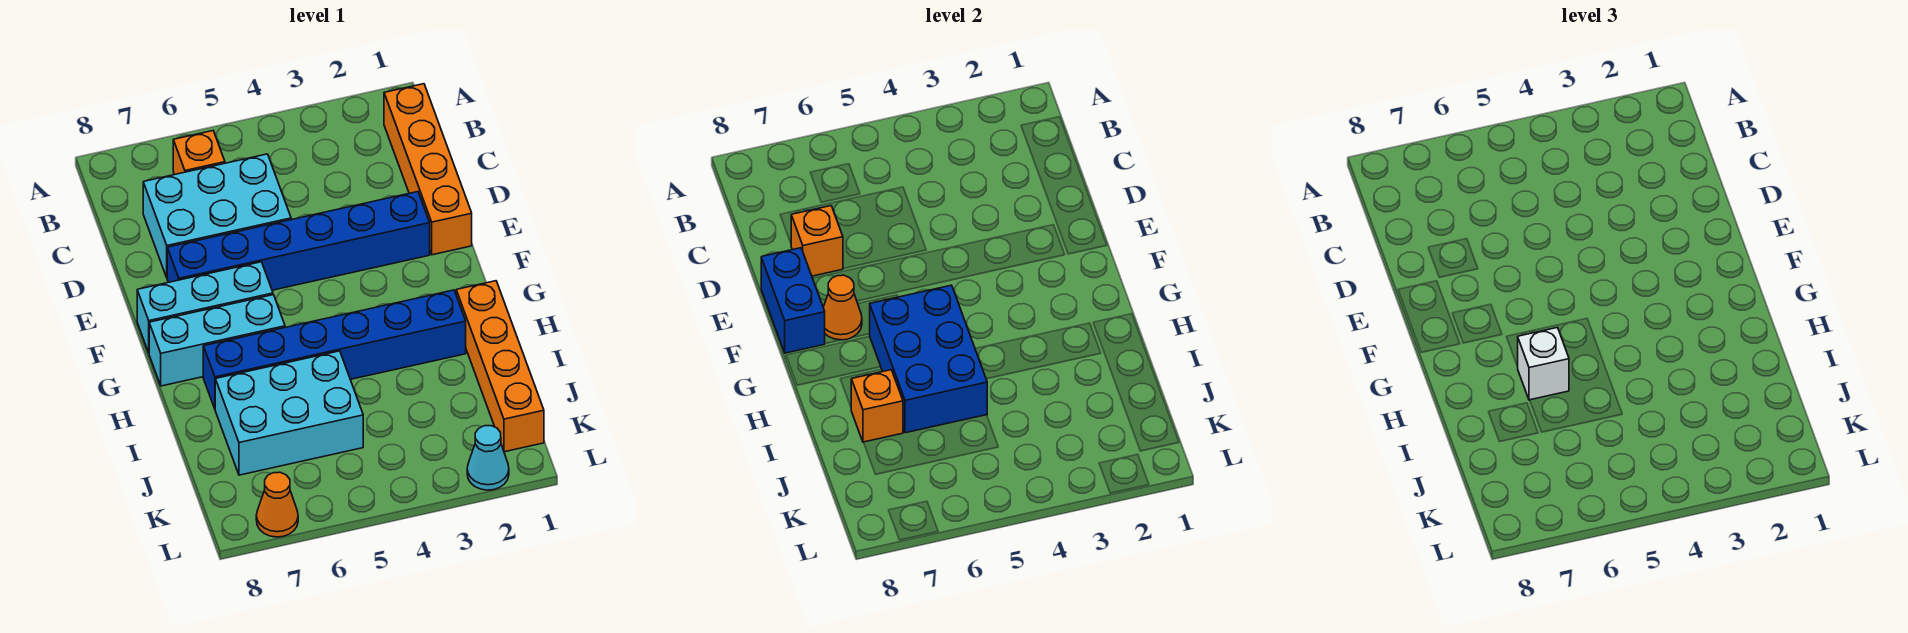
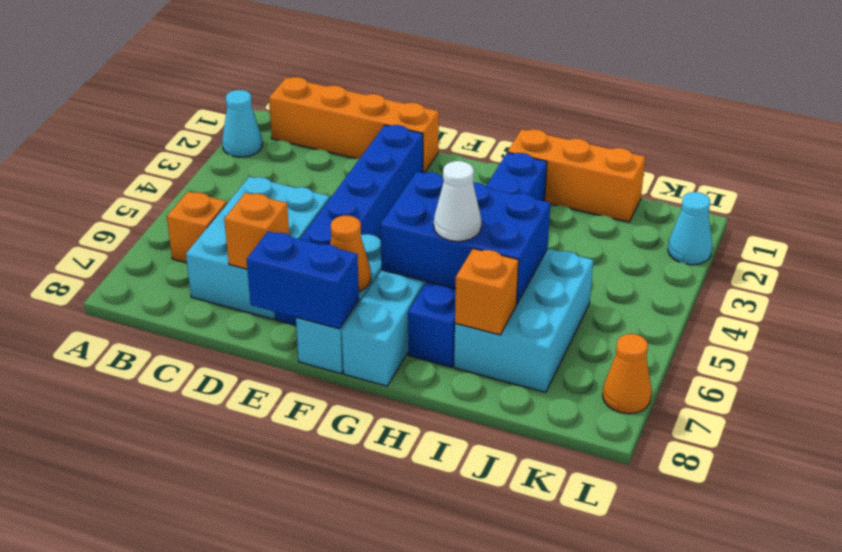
none -> cyan 1x1 cone [222,90,262,157]
orange 1x4 brick [456,281,544,452] -> orange 1x3 brick [508,129,645,222]
white 1x1 brick [1518,328,1569,400] -> white 1x1 cone [434,161,481,241]

